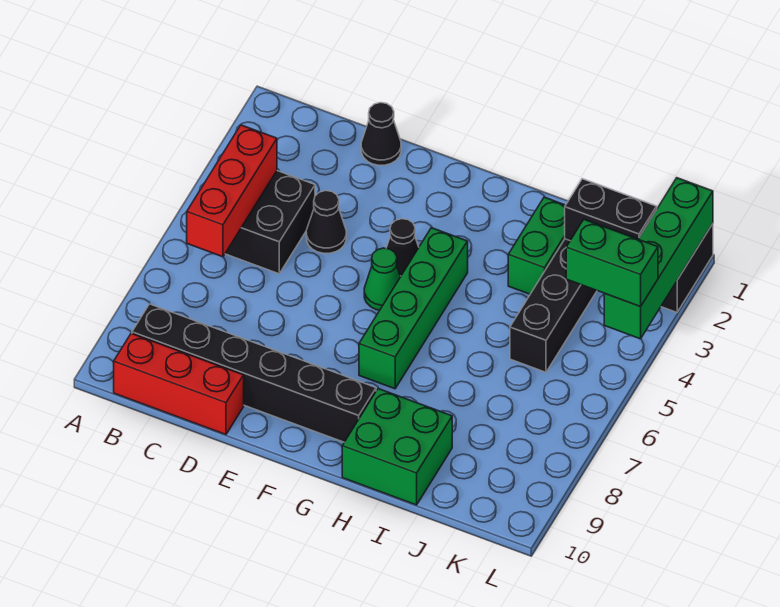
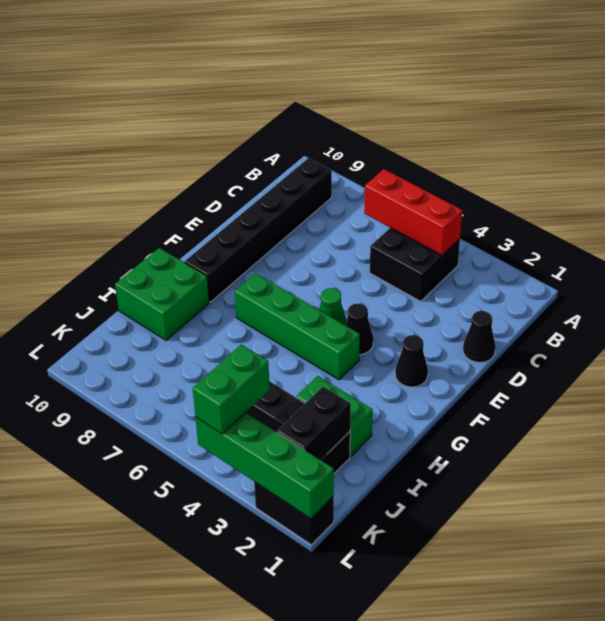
red 1x3 brick [114,333,244,435] -> none
black 1x1 cone [306,191,346,253] -> black 1x1 cone moved to [395,335,428,387]

